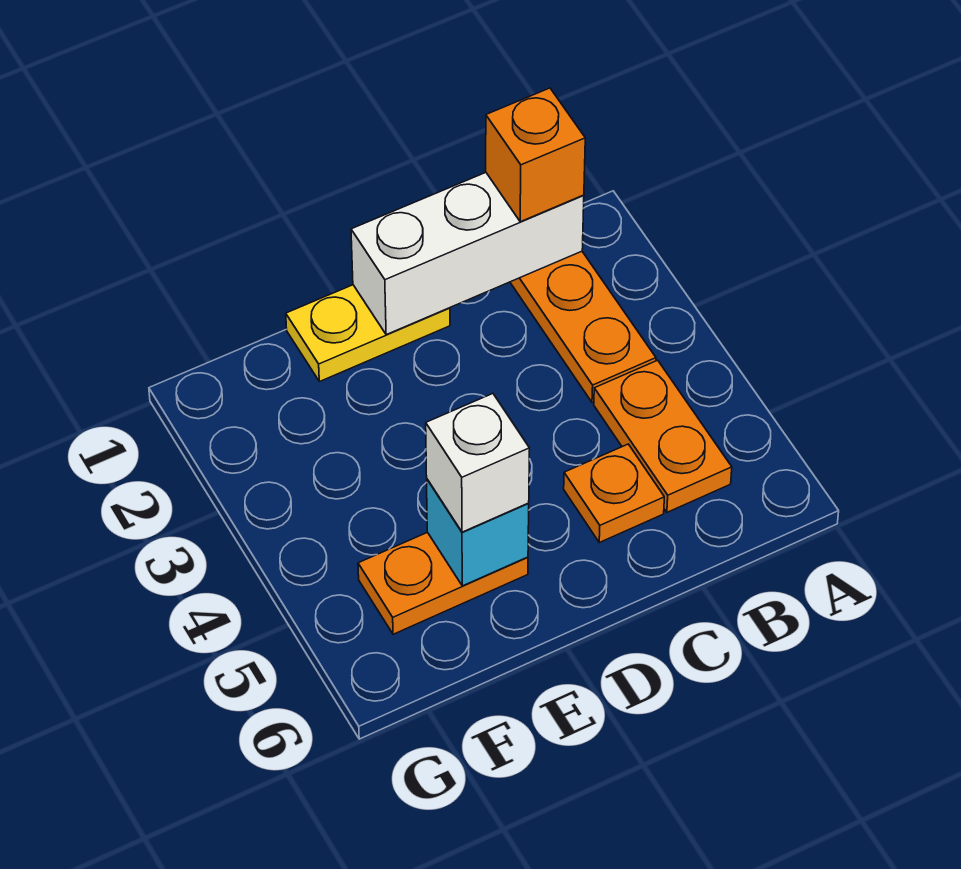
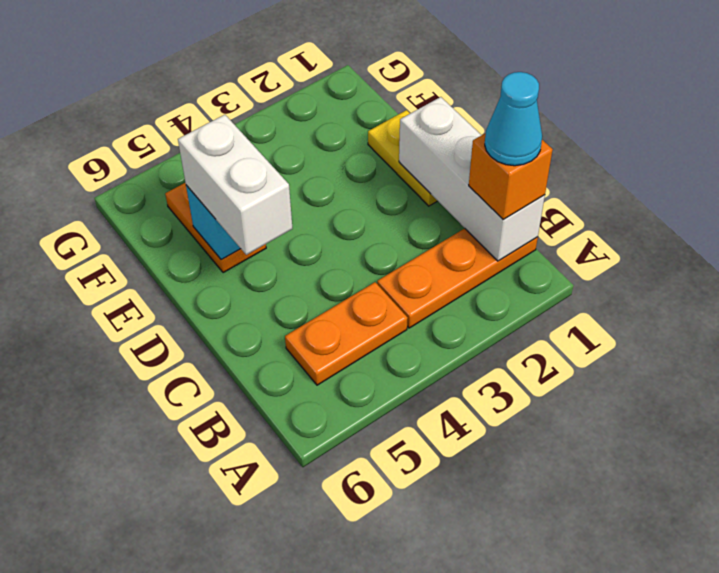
none -> cyan 1x1 cone [485,72,542,166]
orange 1x1 plate [564,444,664,543] -> none
white 1x1 brick [426,394,530,532] -> white 1x2 brick [178,115,293,255]

